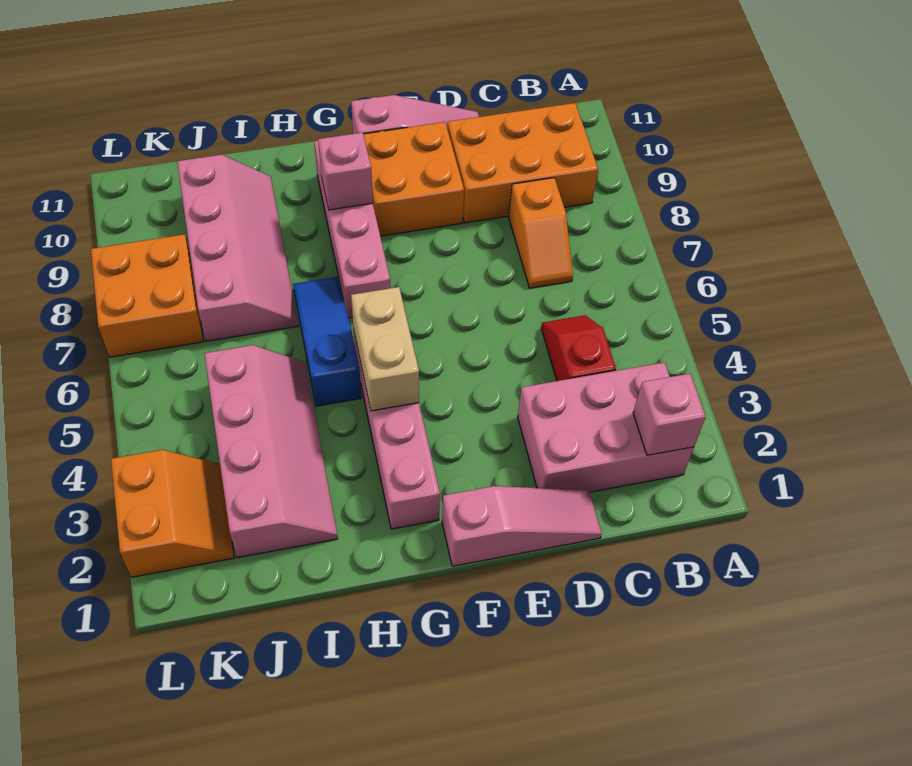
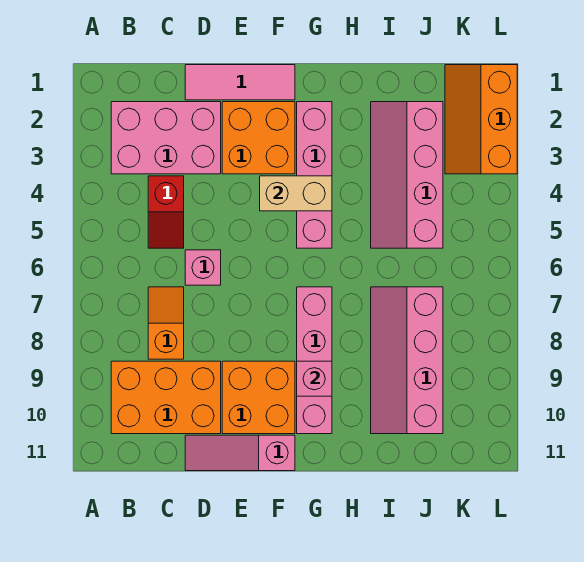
pink 1x1 brick [633,374,706,455] -> pink 1x1 brick moved to [185,250,221,285]
pink 1x3 slope [442,486,602,566] -> pink 1x3 tile [185,65,295,100]
tan 1x2 brick [351,287,419,411] -> tan 1x2 brick turned to [260,176,332,211]
blue 1x3 slope [293,277,361,406] -> none
orange 2x2 slope [111,450,234,577] -> orange 2x3 slope [445,65,517,174]
orange 2x2 brick [91,234,204,357] -> orange 2x2 brick moved to [222,102,295,174]

